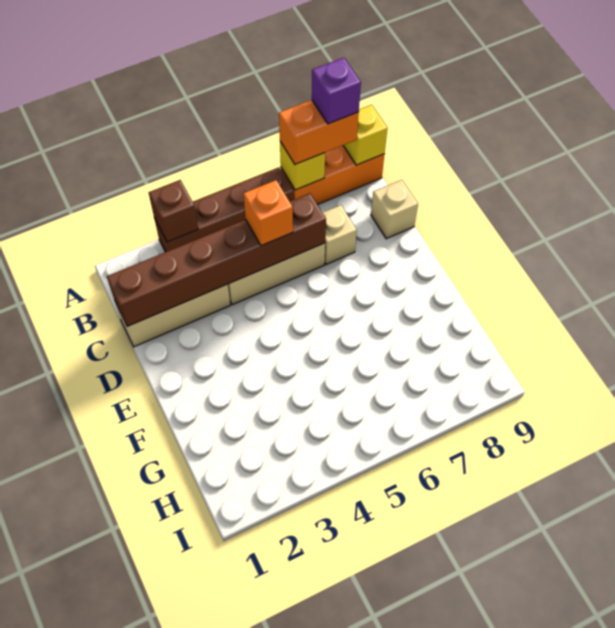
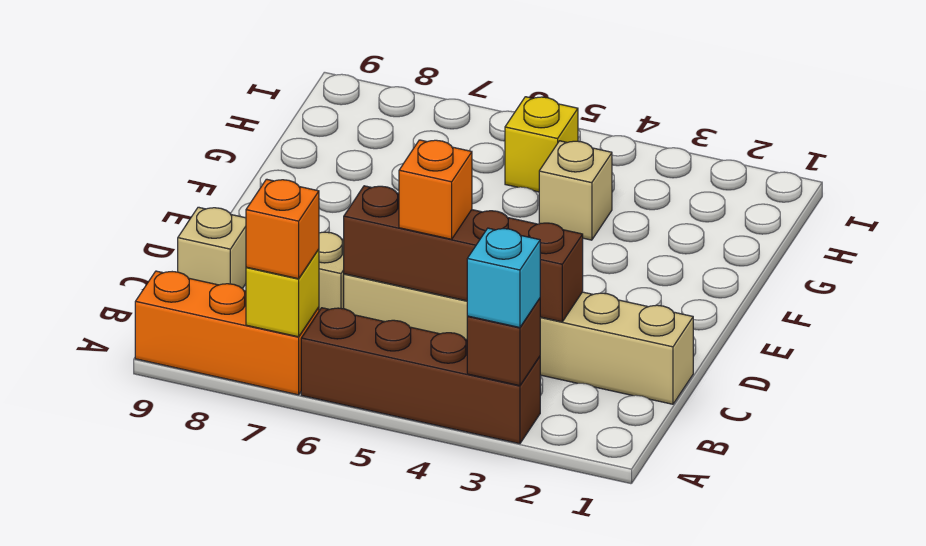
none -> cyan 1x1 brick [467,228,540,327]
orange 1x2 brick [279,100,359,164] -> orange 1x1 brick [246,179,319,279]
purple 1x1 brick [312,58,361,124] -> none
yellow 1x1 brick [343,105,388,165] -> yellow 1x1 brick moved to [505,97,578,192]
brown 1x6 brick [107,193,326,327] -> brown 1x4 brick [344,186,583,322]
none -> tan 1x1 brick [539,141,612,240]

